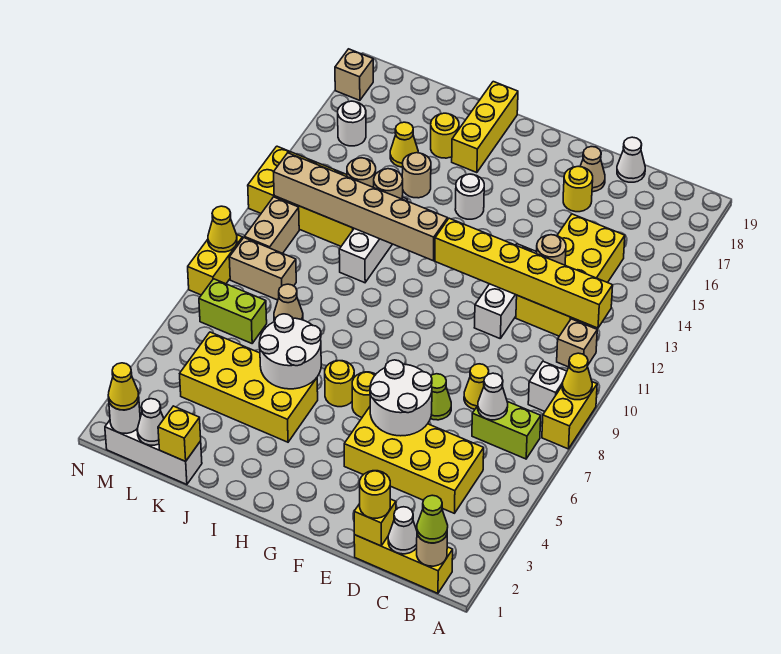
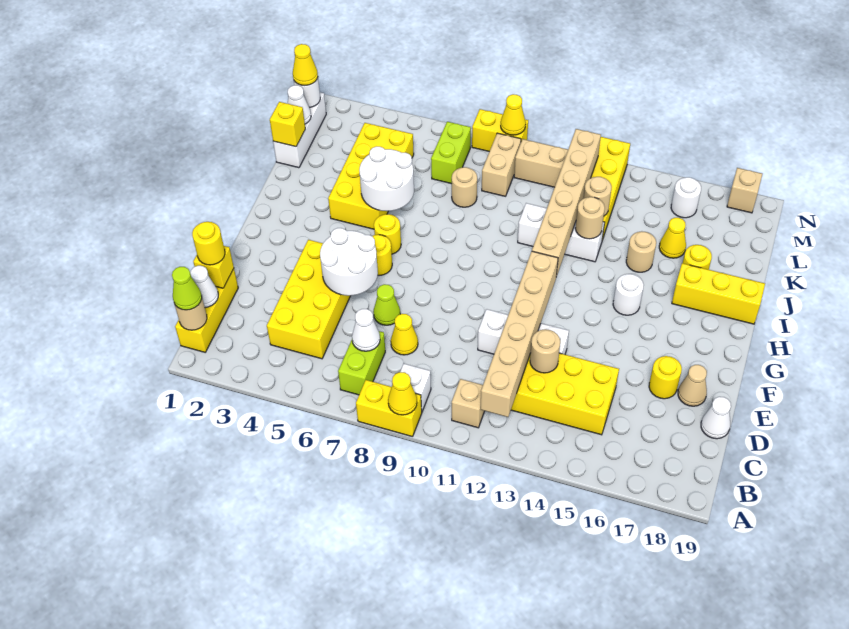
yellow 1x6 brick [435,218,613,328] -> tan 1x6 brick [481,251,558,417]
tan 1x1 cone [274,284,303,322] -> tan 1x1 round brick [452,167,477,207]

